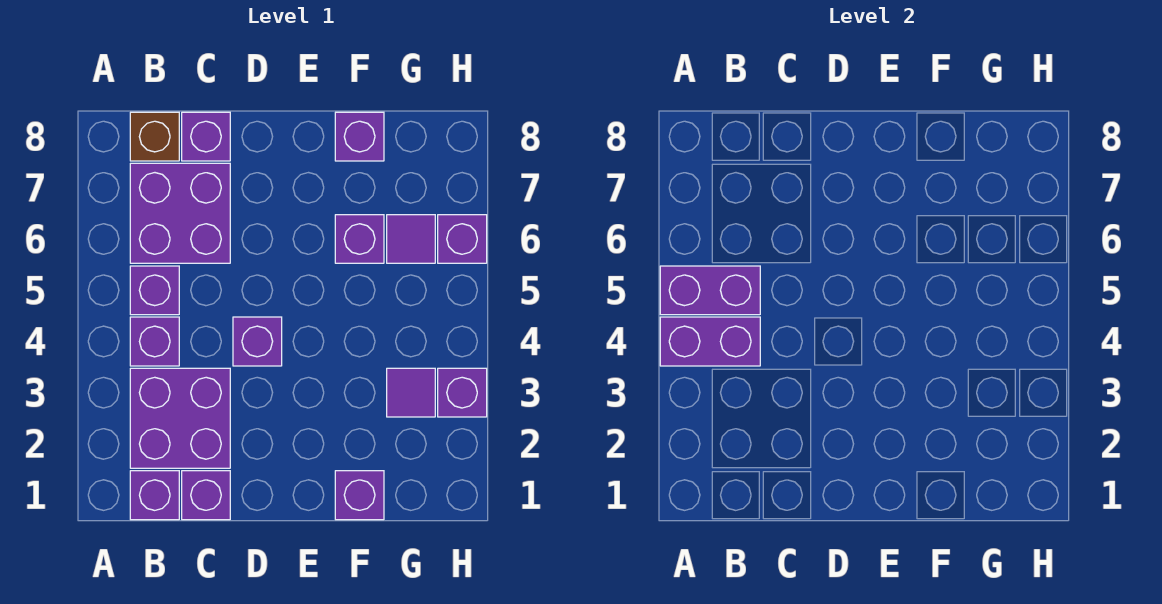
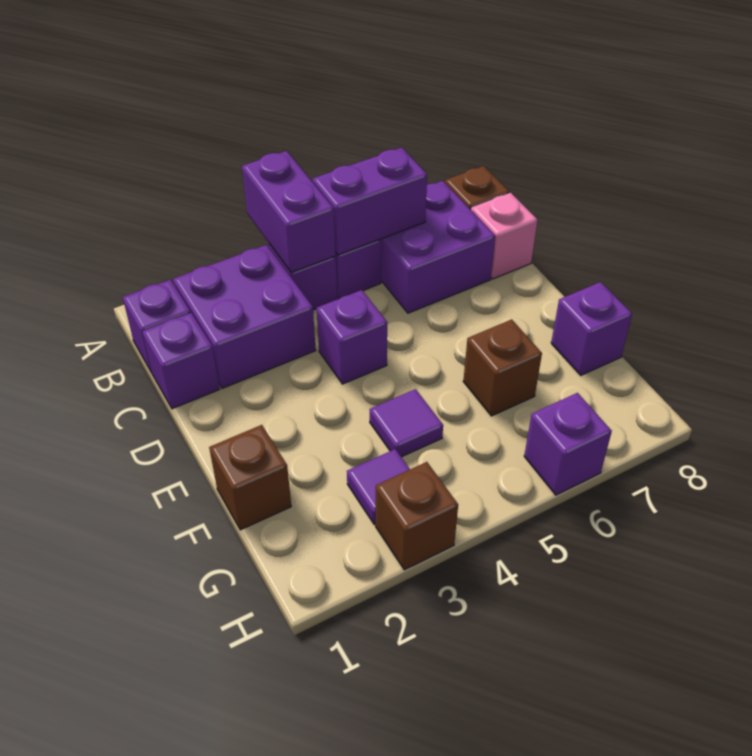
purple 1x2 brick [660,266,760,315] -> purple 1x2 brick turned to [313,148,427,255]
purple 1x1 brick [182,112,230,161] -> pink 1x1 brick [471,193,537,279]
purple 1x1 brick [335,471,384,520] -> brown 1x1 brick [209,425,291,530]
purple 1x1 brick [335,215,384,263] -> brown 1x1 brick [463,319,542,416]
purple 1x1 tile [387,215,435,263] -> purple 1x1 tile moved to [370,389,443,457]
purple 1x1 brick [438,368,487,417] -> brown 1x1 brick [376,462,458,570]

